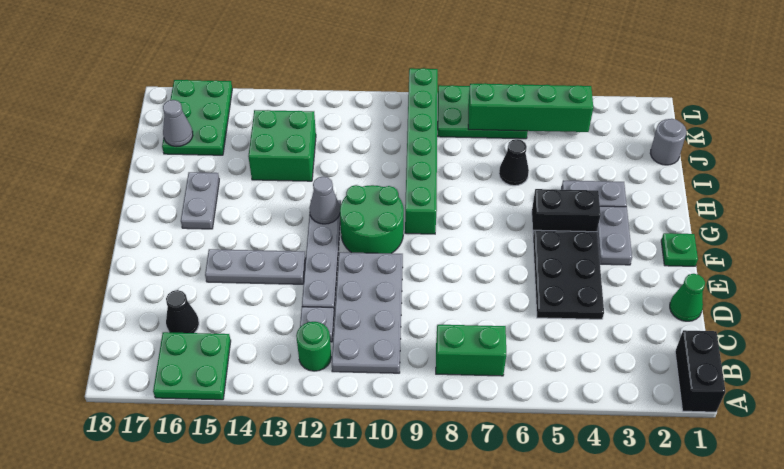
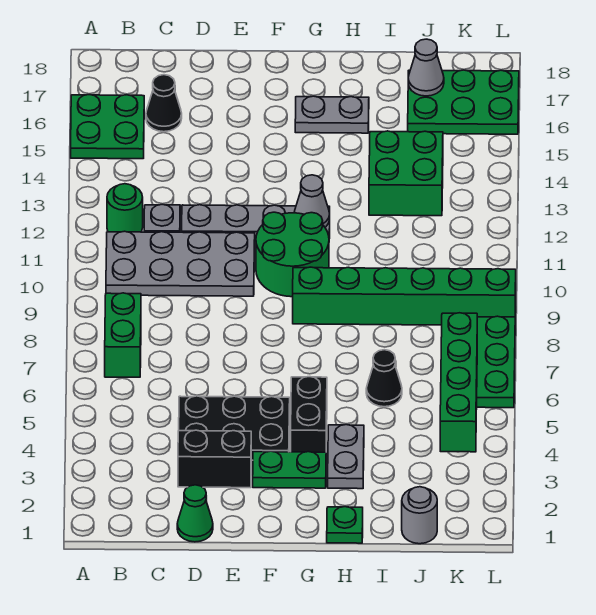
black 1x2 brick [675,330,725,412] -> black 1x2 brick moved to [178,430,251,488]
grey 1x3 plate [205,249,306,284] -> none
green 1x1 plate [661,233,698,266] -> green 1x1 plate moved to [327,507,363,543]
grey 1x2 plate [597,206,632,265] -> green 1x2 plate [253,451,326,488]

